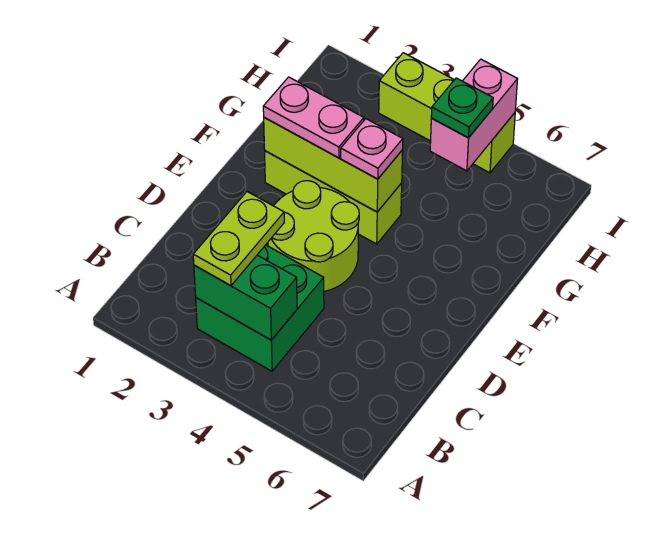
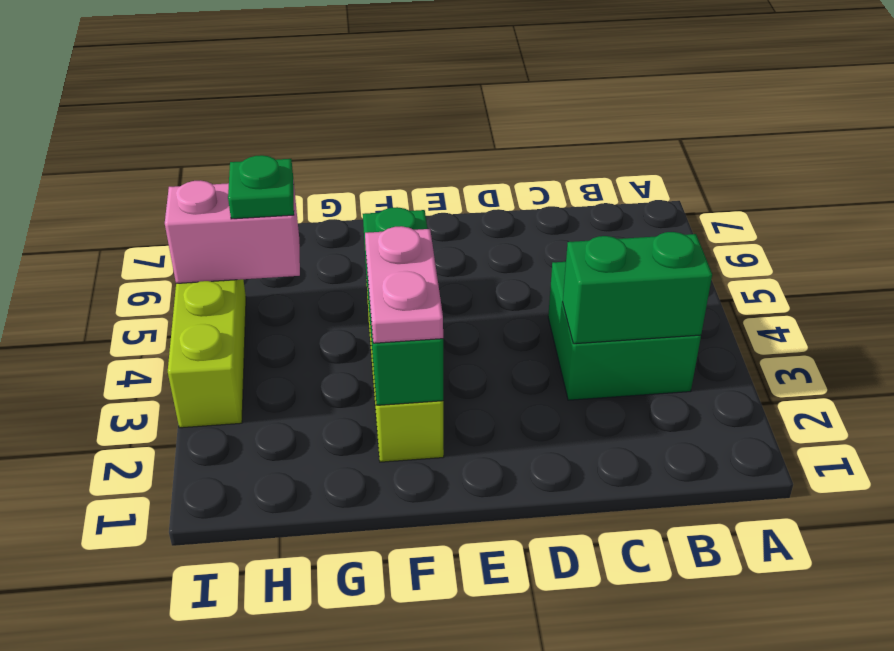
green 1x2 brick [194,255,297,340] -> green 1x2 brick turned to [563,232,712,344]
lime 1x2 plate [193,192,284,286] -> none
lime 2x2 round brick [268,181,359,291] -> none
lime 1x3 brick [264,118,403,212] -> green 1x3 brick [363,207,443,405]
pink 1x1 plate [341,119,403,179] -> none

